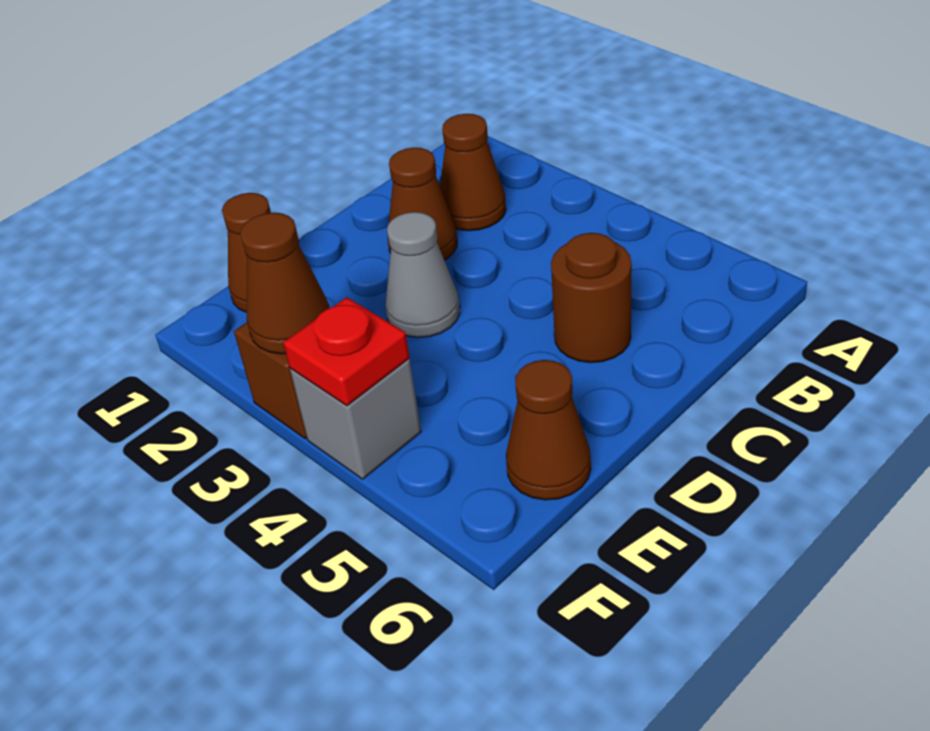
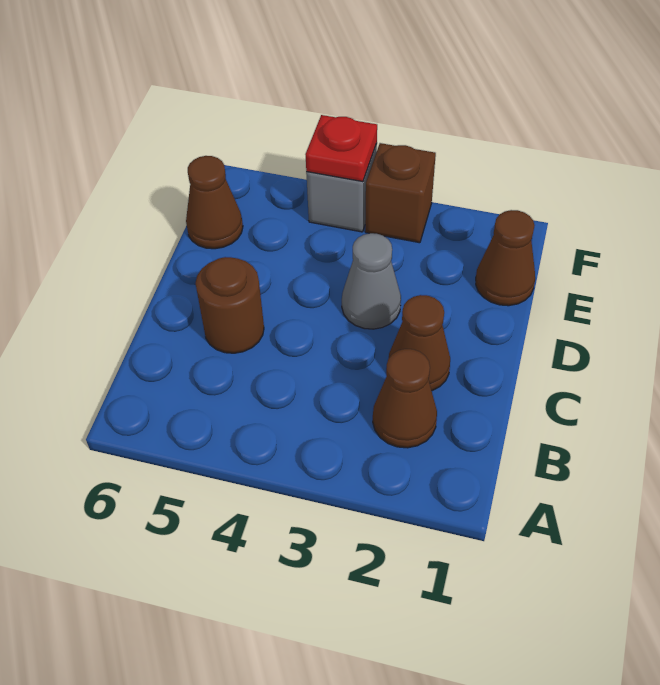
brown 1x1 cone [240,213,330,354] -> none

